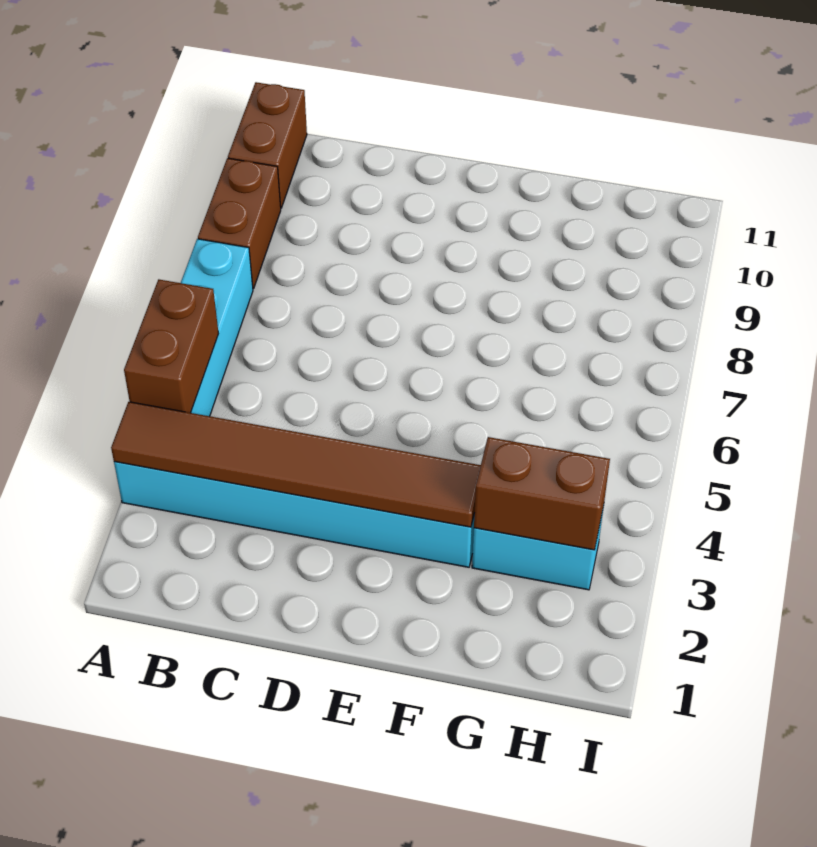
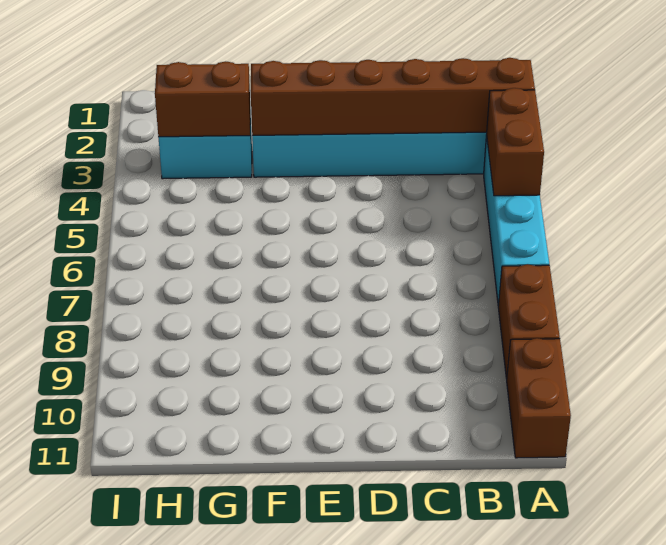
brown 1x6 tile [111,402,481,527] -> brown 1x6 brick [251,58,535,135]

